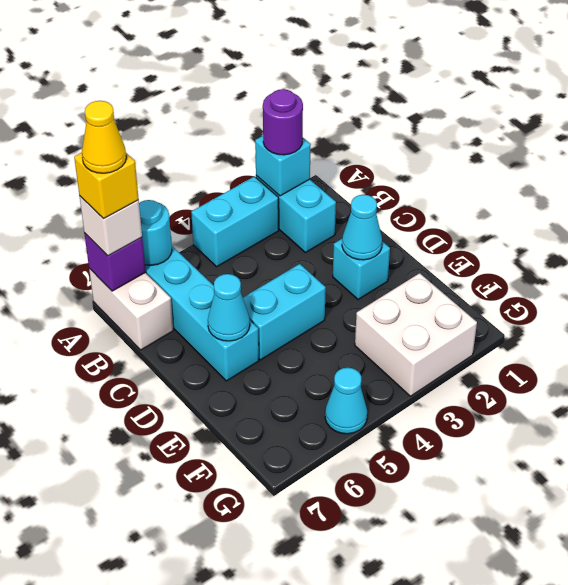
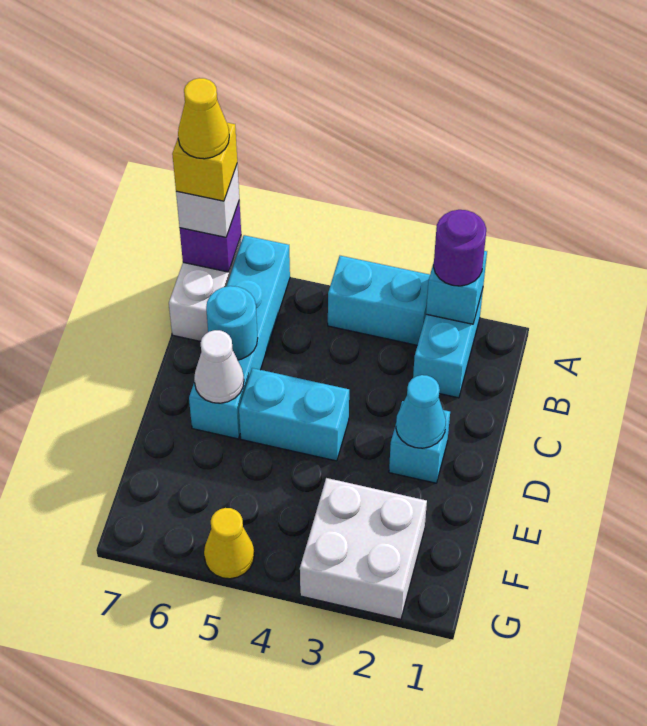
cyan 1x1 round brick [139,200,172,265] -> cyan 1x1 round brick moved to [206,286,258,360]
cyan 1x1 cone [208,274,250,341] -> white 1x1 cone [194,330,244,403]
cyan 1x1 cone [325,368,367,434] -> yellow 1x1 cone [204,508,254,579]

